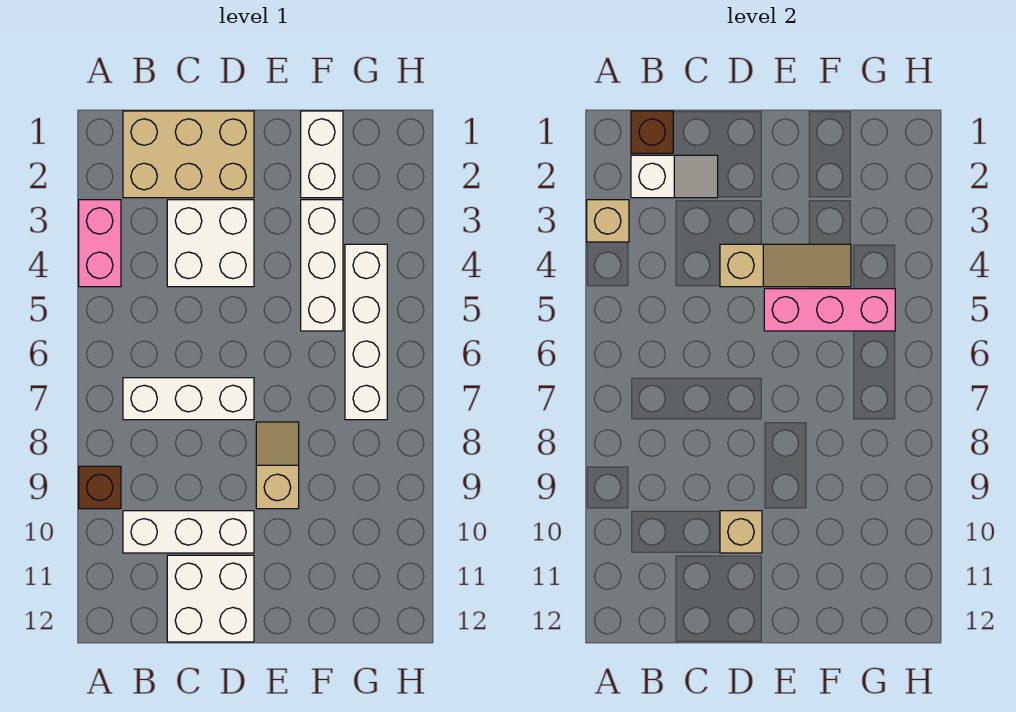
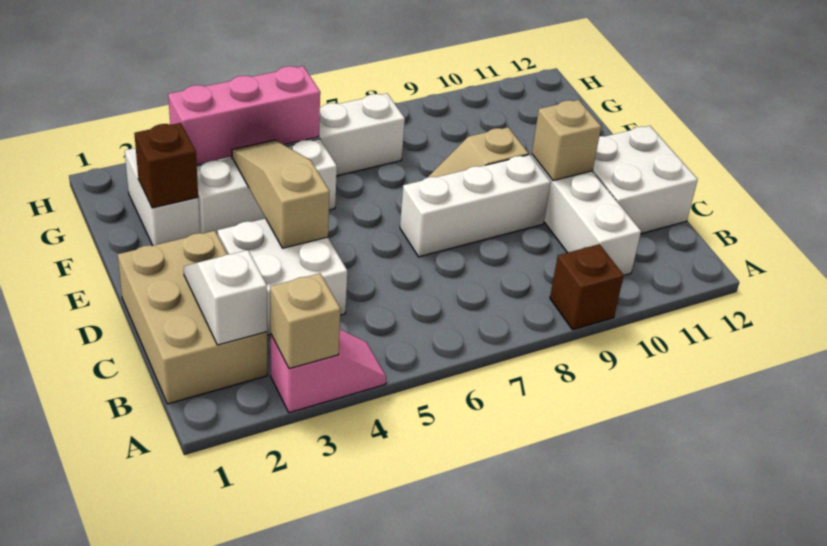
pink 1x2 brick [79,200,121,287] -> pink 1x2 slope [271,330,386,413]
brown 1x1 brick [631,111,673,153] -> brown 1x1 brick moved to [134,123,198,208]
white 1x3 brick [123,378,254,420] -> white 1x3 brick turned to [400,155,551,257]
pink 1x3 brick [764,289,895,331] -> pink 1x3 brick turned to [168,66,320,164]
white 1x2 brick [301,111,343,198] -> white 1x2 brick turned to [125,148,200,245]

